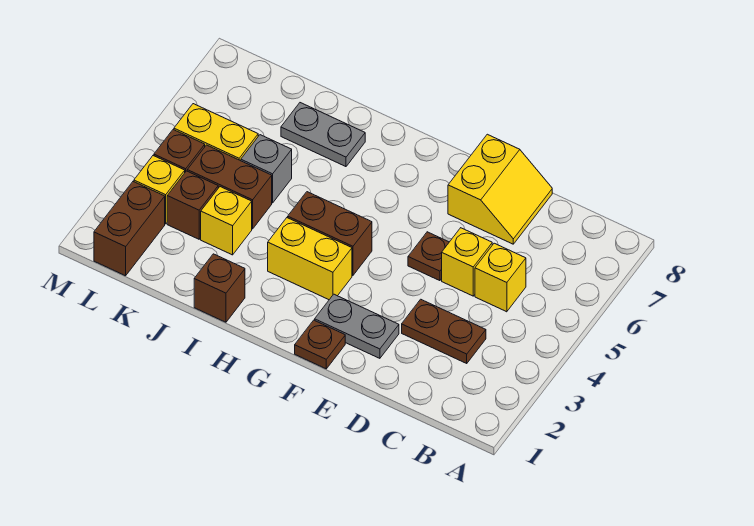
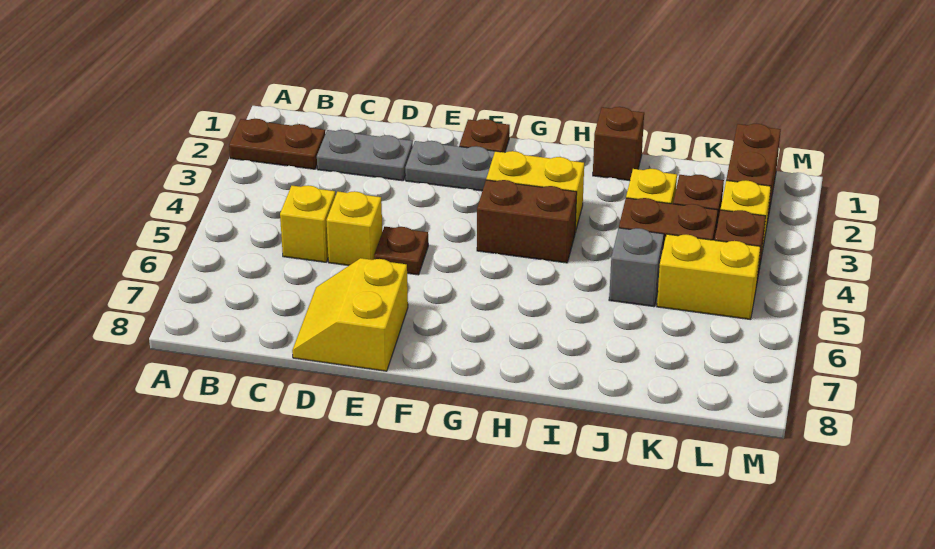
brown 1x2 plate [402,299,486,363] -> brown 1x2 plate moved to [229,119,325,169]
grey 1x2 plate [281,103,365,167] -> grey 1x2 plate moved to [317,130,413,181]

